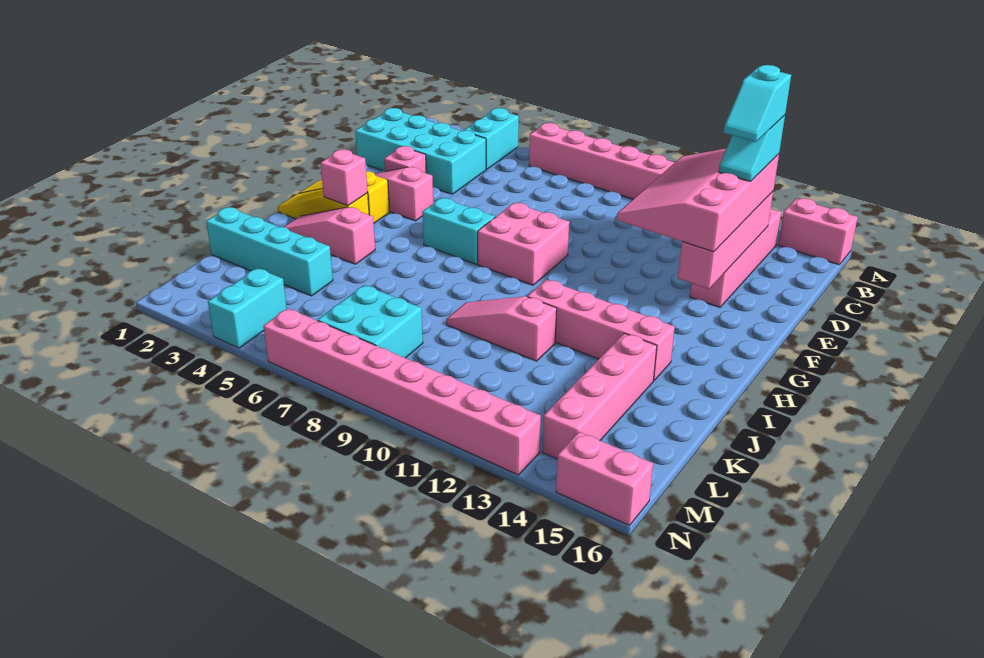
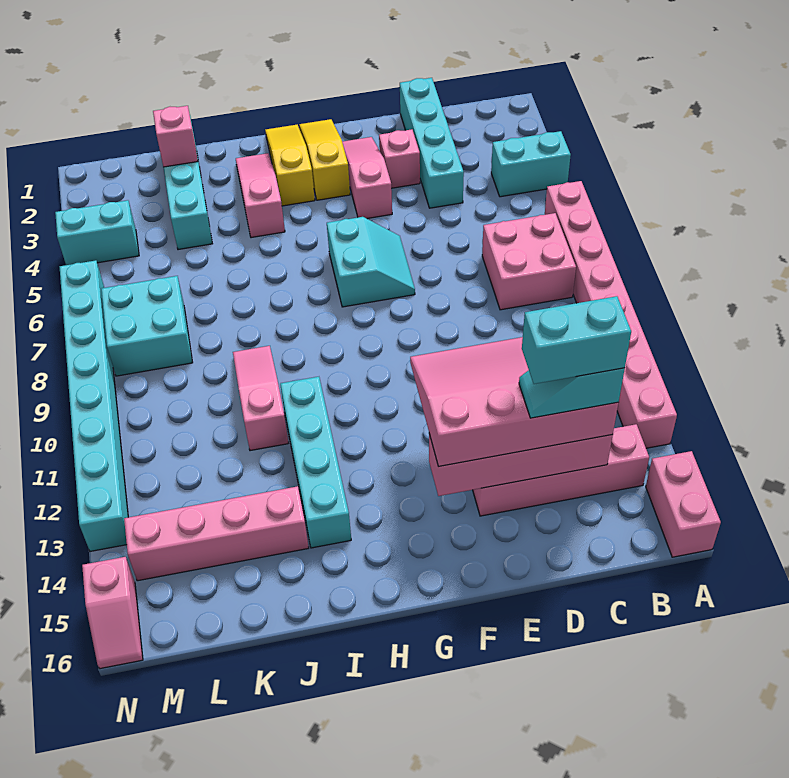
cyan 2x4 brick [355,108,486,194] -> cyan 1x4 brick [400,78,464,208]
cyan 1x2 slope [723,65,791,142] -> cyan 1x2 brick [522,296,631,384]
pink 2x2 brick [478,203,569,285] -> pink 2x2 brick moved to [482,213,576,310]
pink 1x1 brick [321,149,368,206] -> pink 1x1 brick moved to [153,106,198,167]
pink 1x4 brick [527,280,675,381] -> cyan 1x4 brick [280,377,351,548]
pink 1x8 brick [263,308,541,475] -> cyan 1x8 brick [60,260,128,551]
pink 1x2 brick [556,432,653,525] -> pink 1x2 slope [82,557,143,669]

